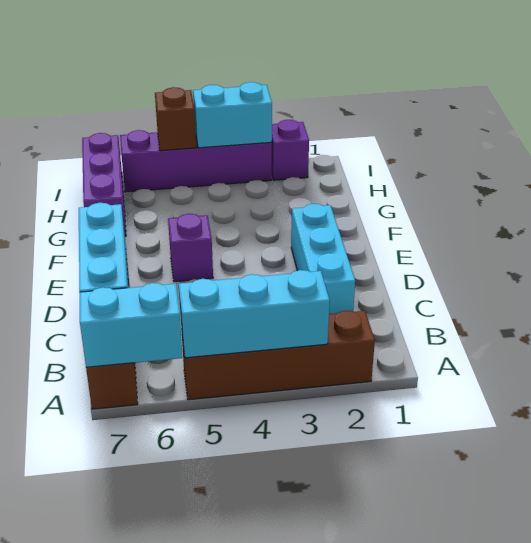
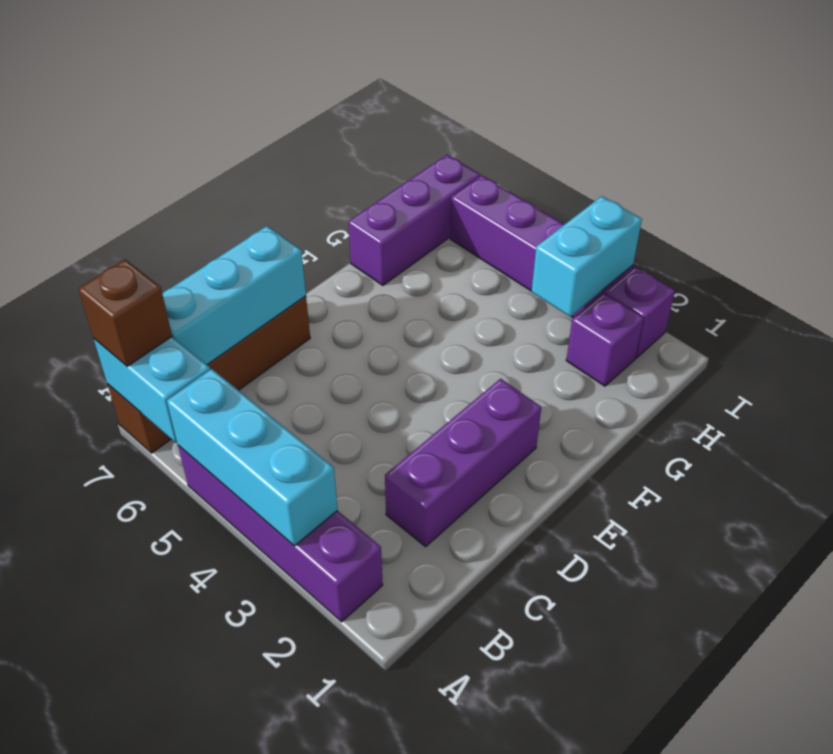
brown 1x4 brick [182,311,375,400] -> purple 1x4 brick [178,445,383,622]
cyan 1x3 brick [291,204,355,314] -> purple 1x3 brick [385,379,541,547]
purple 1x1 brick [168,214,213,282] -> purple 1x1 brick moved to [566,293,644,386]
cyan 1x2 brick [193,82,272,148] -> cyan 1x2 brick turned to [532,196,642,317]
brown 1x1 brick [155,87,196,151] -> brown 1x1 brick moved to [78,259,172,366]

